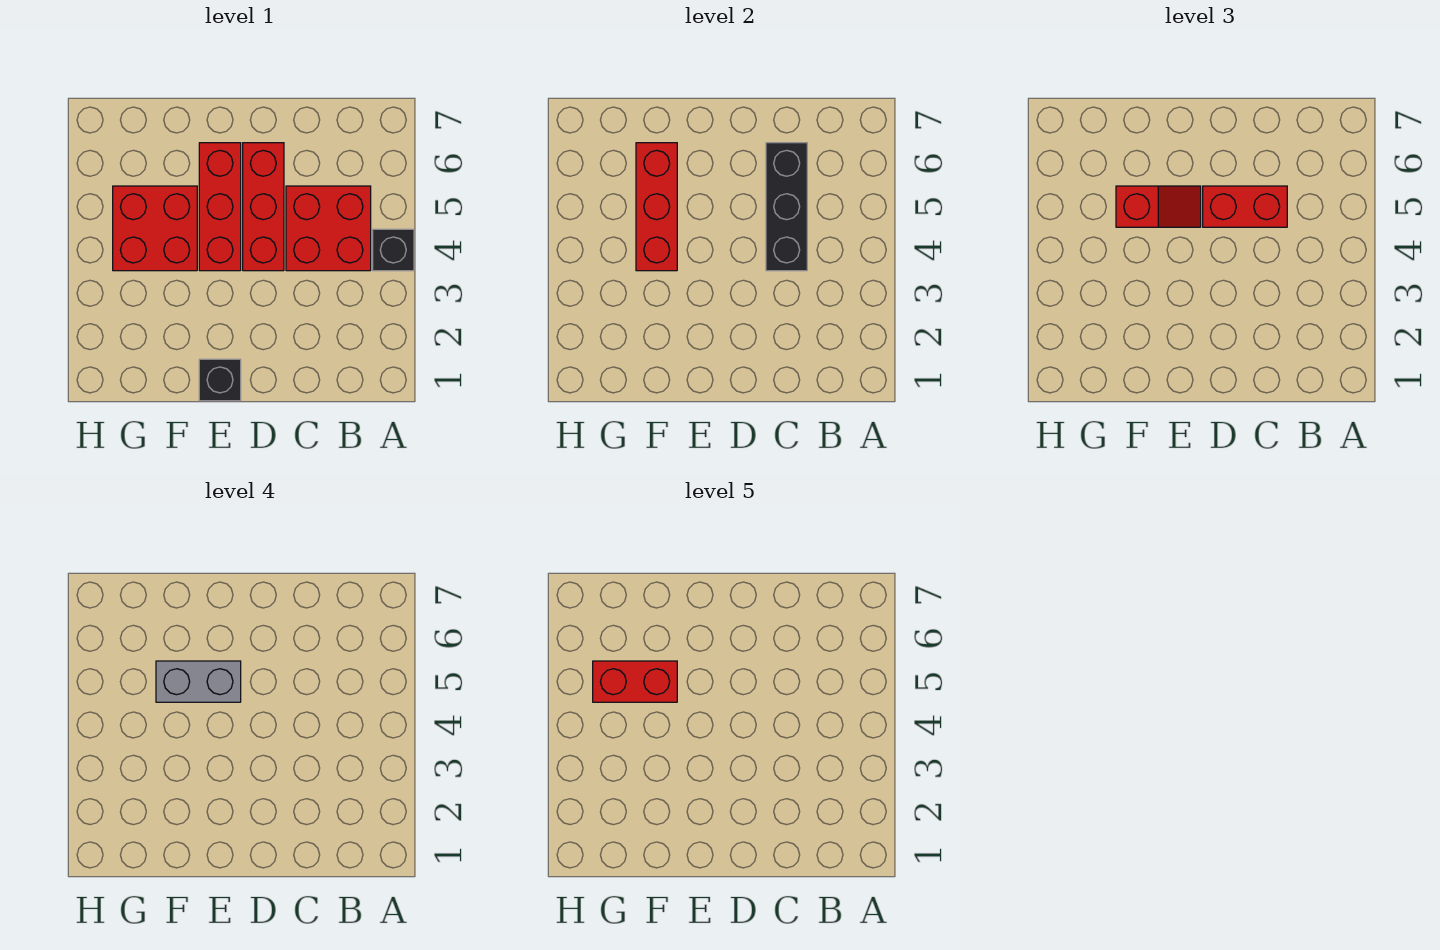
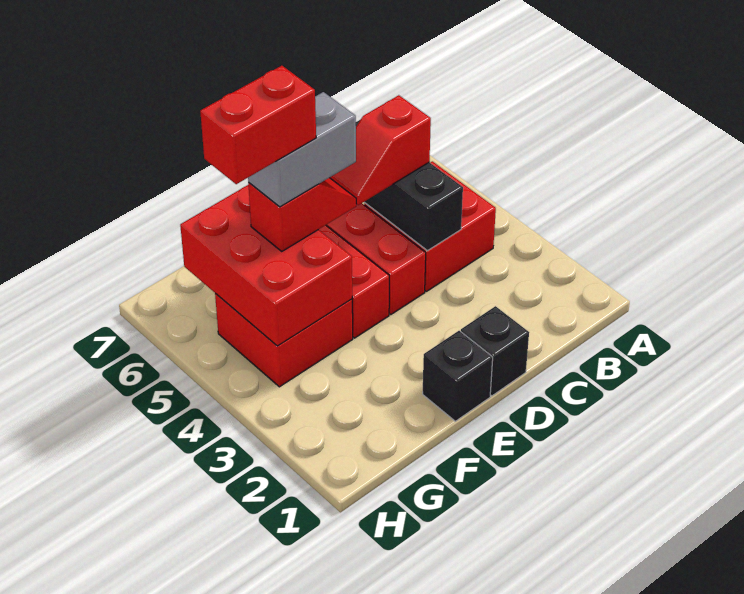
black 1x1 brick [373,229,414,271] -> black 1x1 brick moved to [461,306,529,396]
red 1x2 brick [1203,186,1287,227] -> red 1x2 slope [330,95,431,205]
red 1x3 brick [636,143,677,271] -> red 2x3 brick [180,185,352,346]

